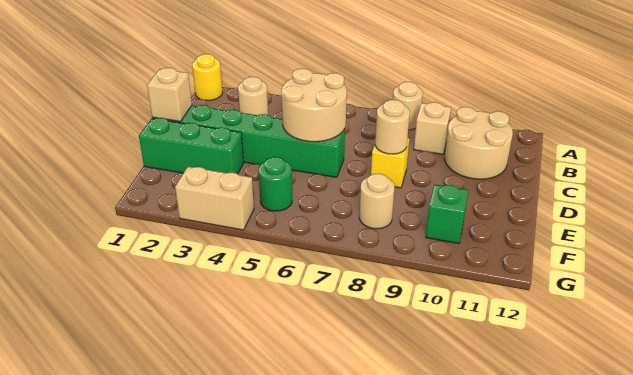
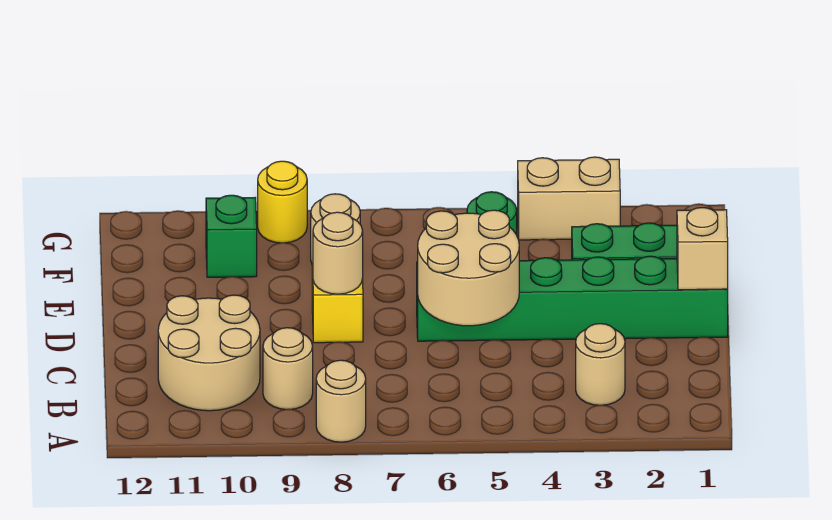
yellow 1x1 round brick [192,54,223,101] -> yellow 1x1 round brick moved to [258,161,307,243]
tan 1x1 brick [414,102,451,154] -> tan 1x1 round brick [263,328,313,409]

